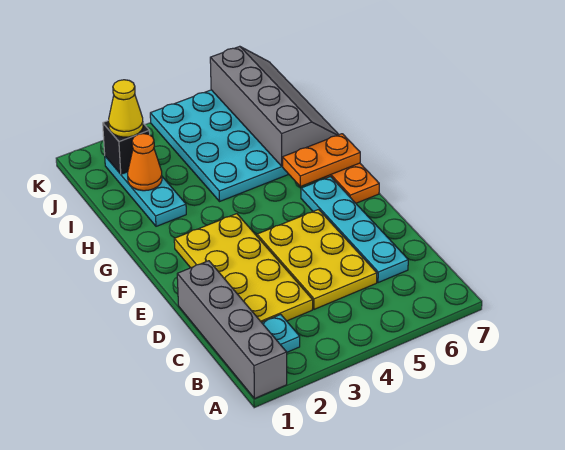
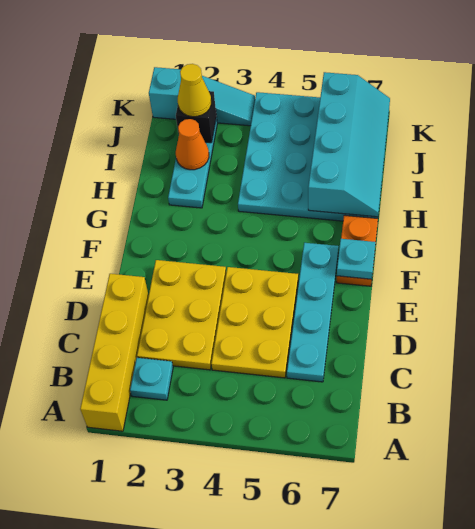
grey 1x4 brick [177,261,287,399] -> yellow 1x4 brick [80,274,149,431]
yellow 2x4 plate [174,214,313,322] -> yellow 2x3 plate [137,260,226,370]
none -> cyan 1x1 plate [337,239,376,279]
orange 1x2 plate [283,134,360,187] -> none
grey 2x4 slope [210,46,339,166] -> cyan 2x4 slope [308,72,390,217]
none -> cyan 1x3 slope [149,67,255,126]

